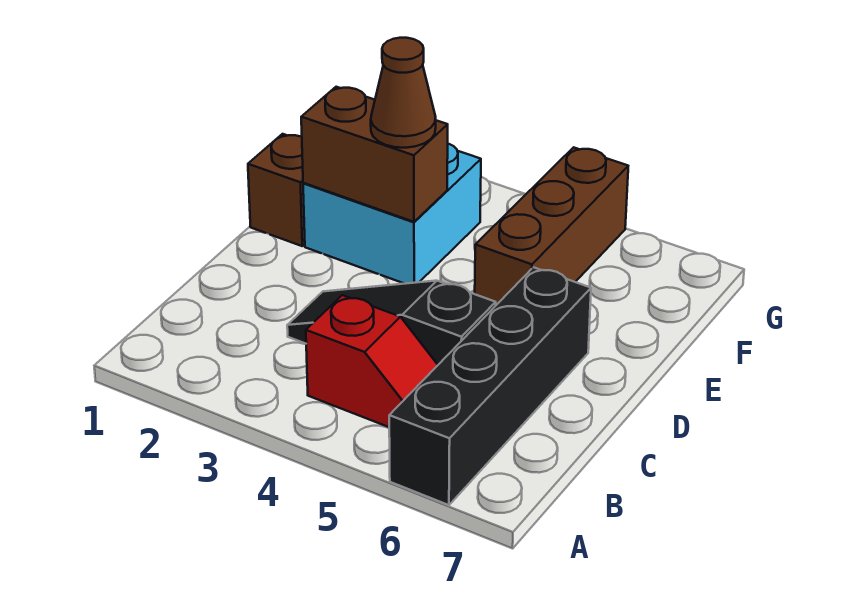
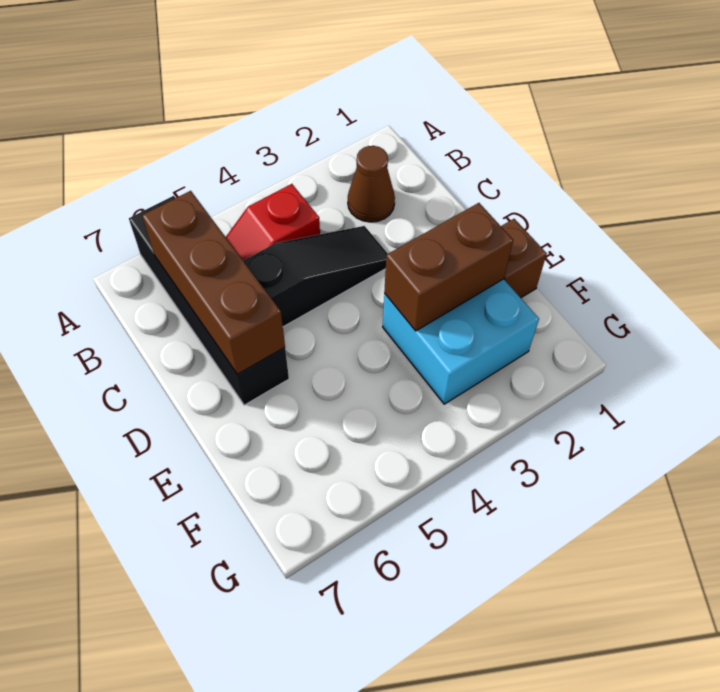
brown 1x1 cone [371,38,436,148] -> brown 1x1 cone moved to [348,146,395,222]
brown 1x3 brick [475,147,628,305] -> brown 1x3 brick moved to [142,191,285,374]

